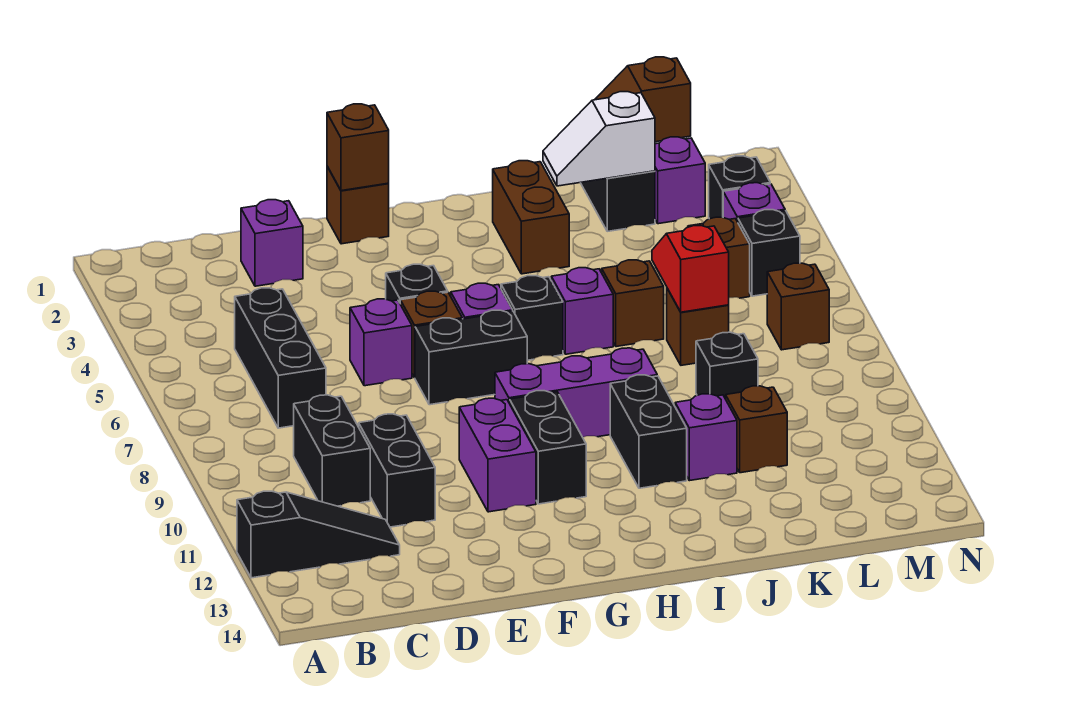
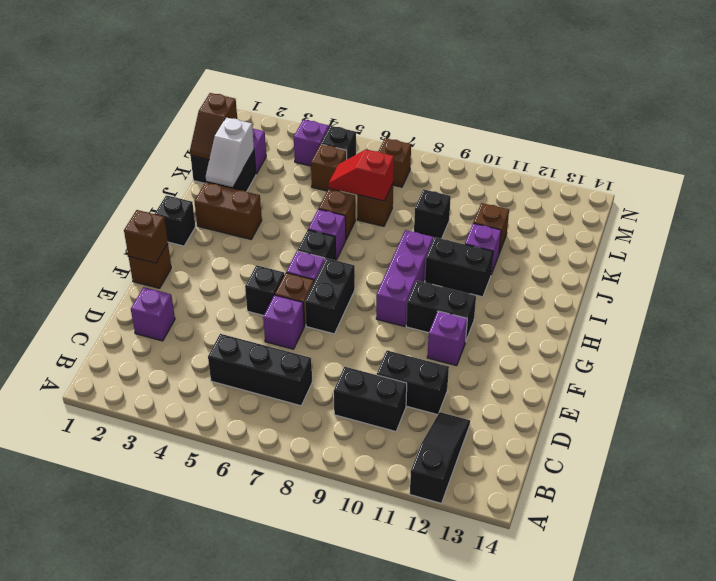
purple 1x2 brick [459,398,536,512] -> purple 1x1 brick [427,311,467,366]
black 1x1 brick [709,156,770,219] -> black 1x1 brick moved to [155,195,195,246]

